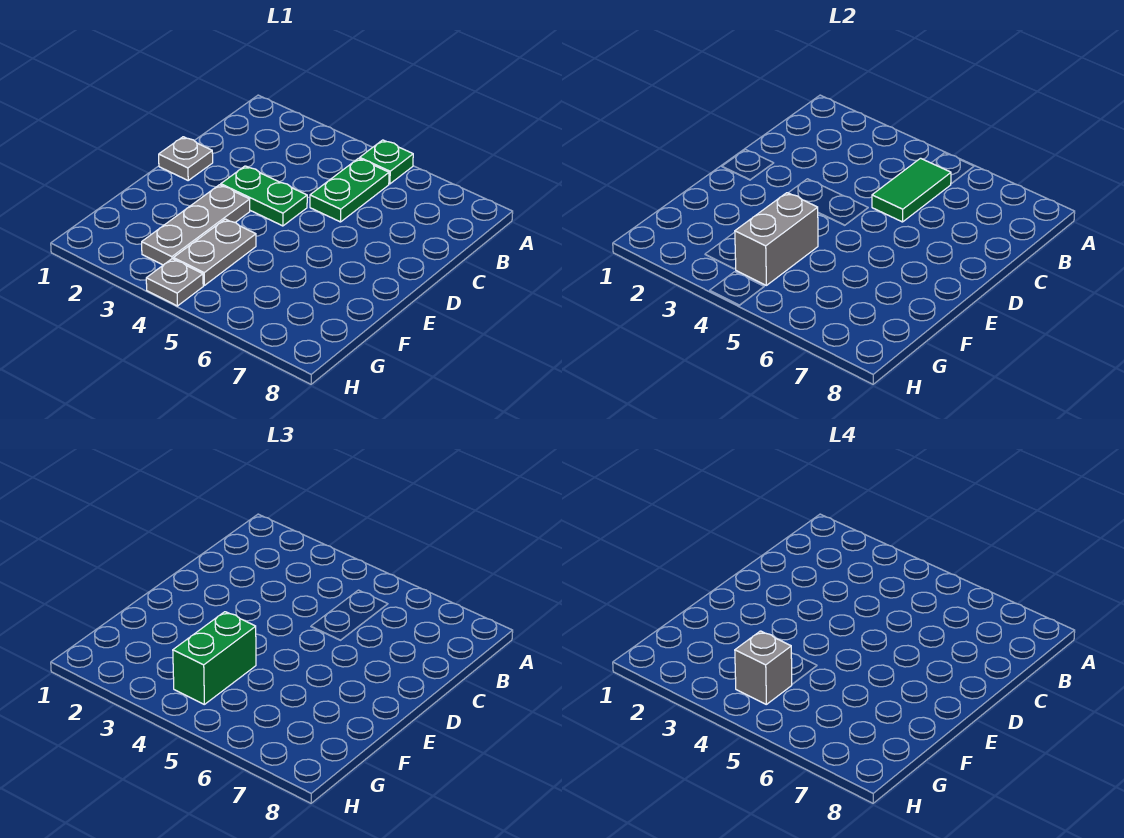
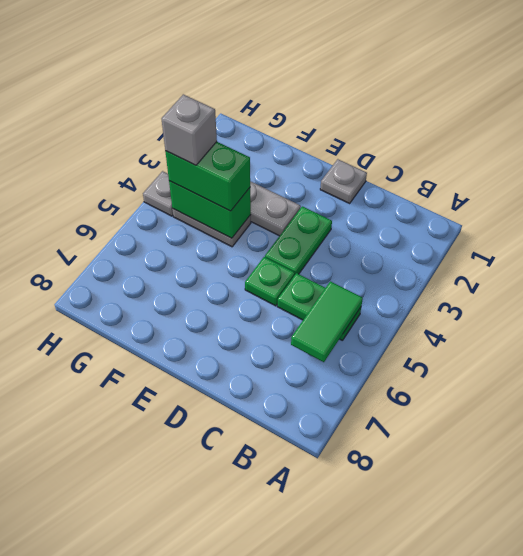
green 1x1 plate [360,140,413,184] -> green 1x1 plate moved to [245,257,295,306]
green 1x2 tile [872,158,951,222] -> green 1x2 tile turned to [291,281,363,362]
grey 1x2 brick [735,193,818,285] -> green 1x2 brick [169,181,251,238]

